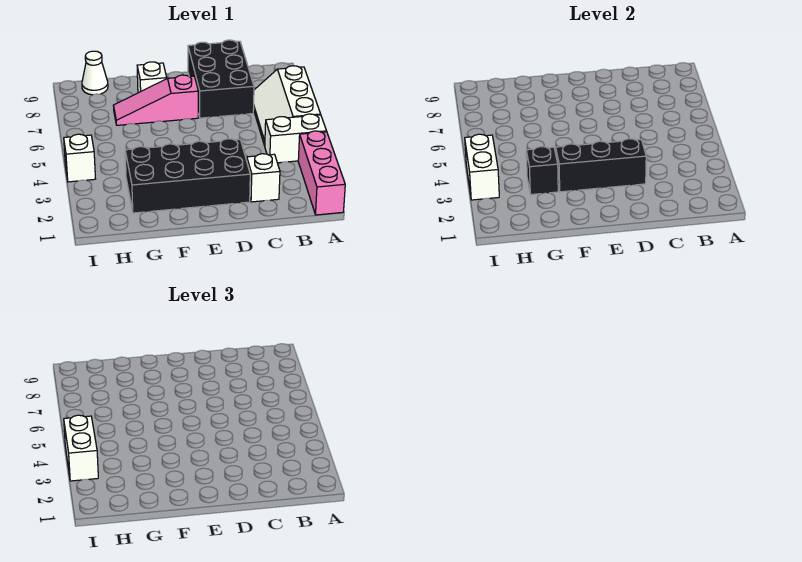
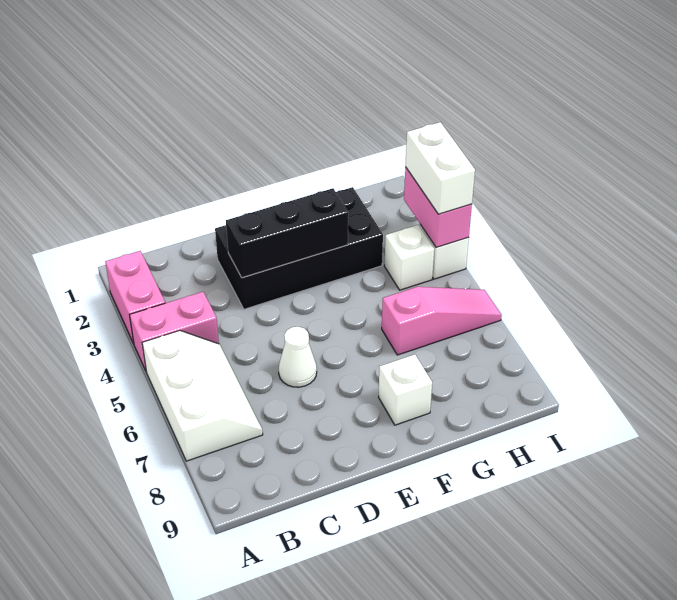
pink 1x3 brick [298,131,345,215] -> pink 1x2 brick [105,251,165,344]
white 1x2 brick [265,114,327,163] -> pink 1x2 brick [130,292,219,371]
white 1x1 brick [247,154,280,202] -> white 1x1 brick moved to [385,225,434,290]
black 2x3 brick [188,40,254,118] -> none
pink 1x3 slope [113,75,198,125] -> pink 1x3 slope moved to [382,287,502,355]
black 1x1 brick [526,147,558,194] -> none
white 1x1 cone [82,51,108,95] -> white 1x1 cone moved to [279,327,317,387]
white 1x2 brick [465,134,499,200] -> pink 1x2 brick [404,167,472,248]

